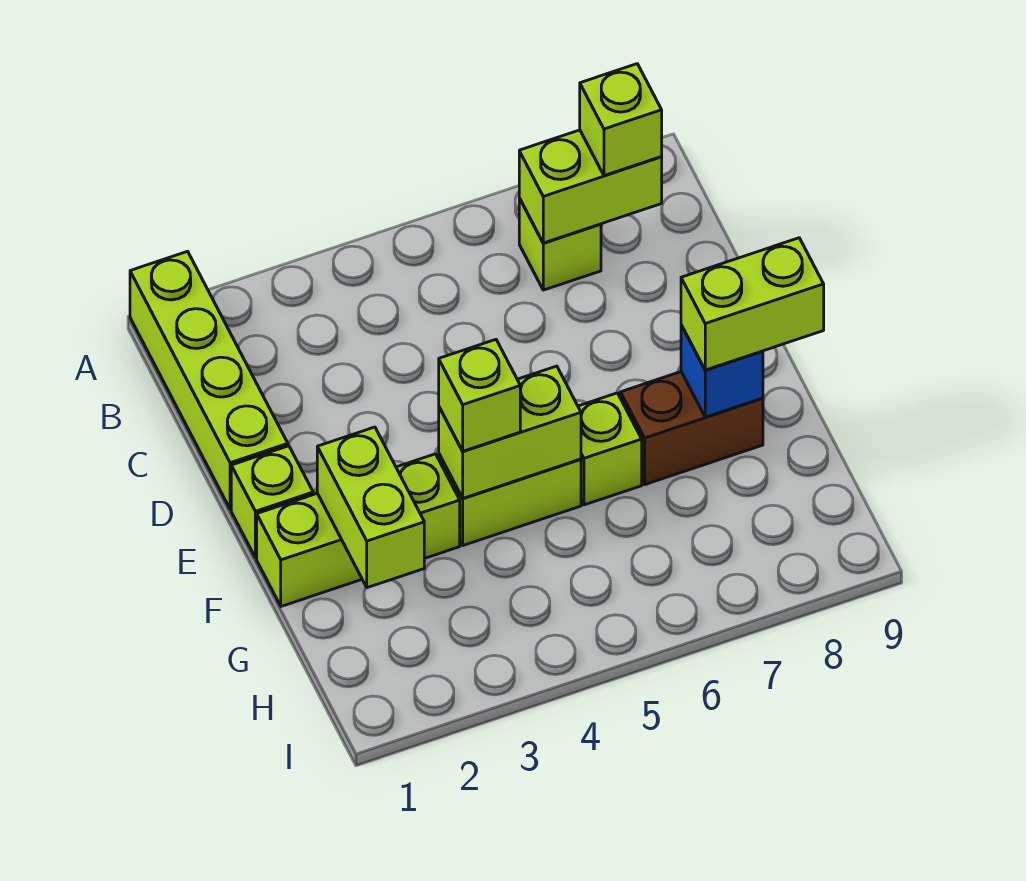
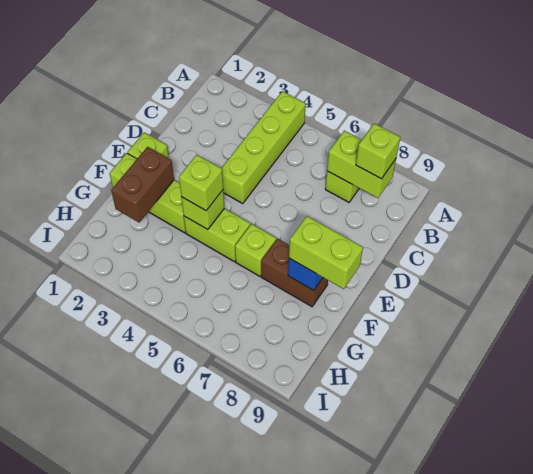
lime 1x4 brick [130,251,288,509] -> lime 1x4 brick moved to [222,91,306,203]
lime 1x2 brick [317,427,424,588] -> brown 1x2 brick [111,147,174,223]
lime 1x2 brick [439,366,581,498] -> lime 1x1 brick [181,190,224,230]

